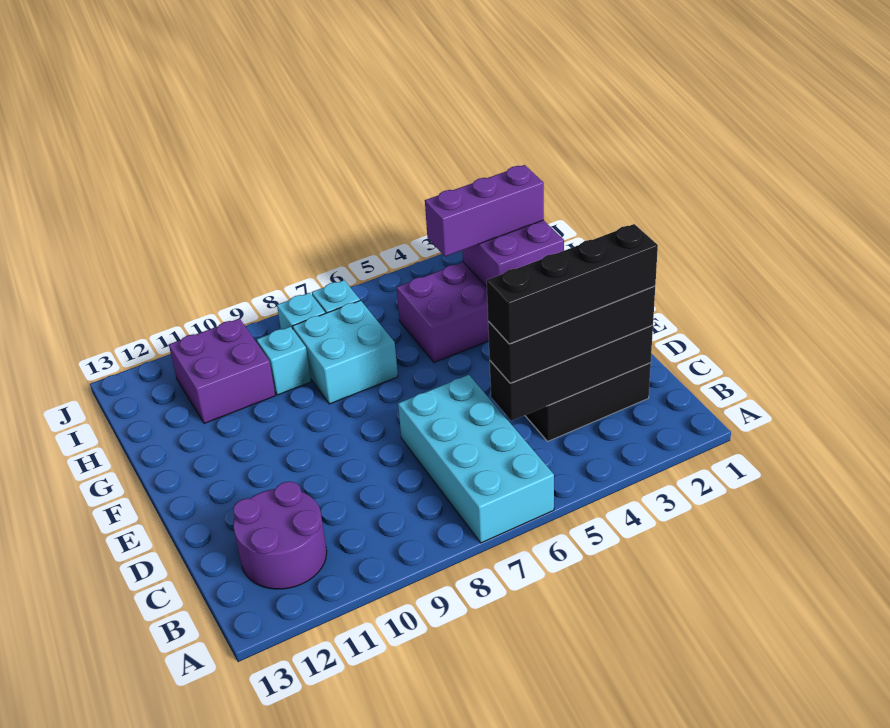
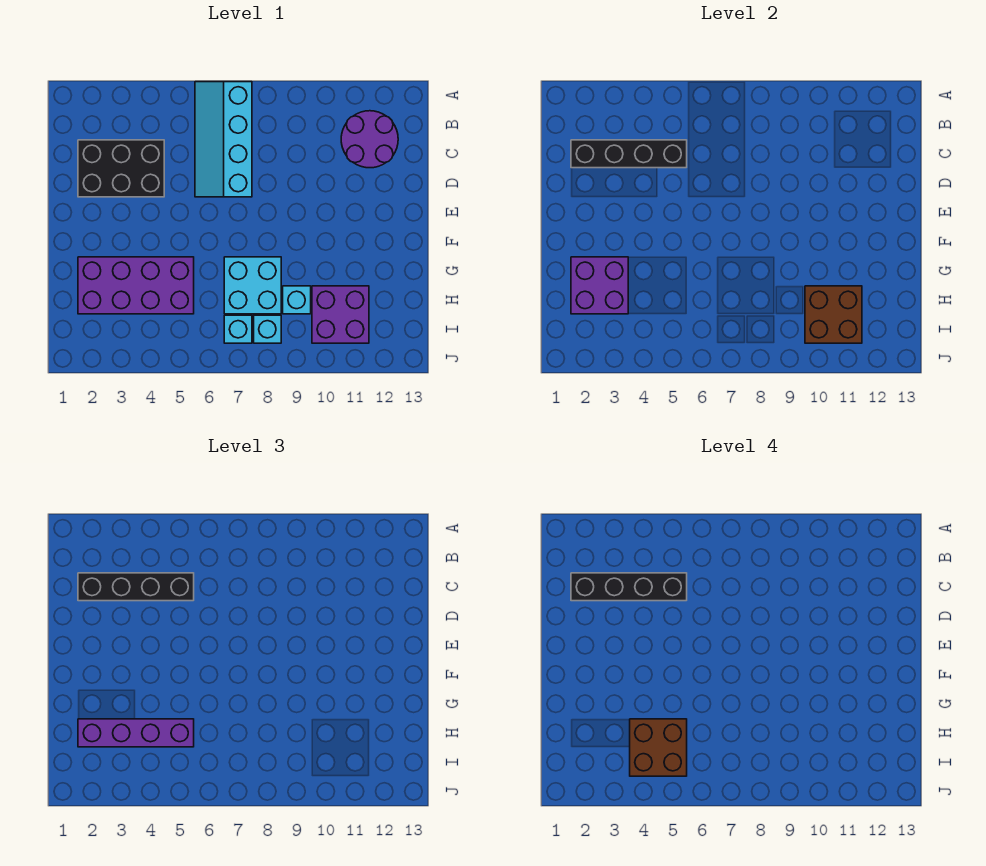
cyan 2x4 brick [398,375,554,543] -> cyan 2x4 slope [195,82,252,197]
purple 1x3 brick [425,165,544,256] -> purple 1x4 brick [78,719,194,747]
none -> brown 2x2 brick [630,719,687,776]
none -> brown 2x2 brick [805,286,862,343]

